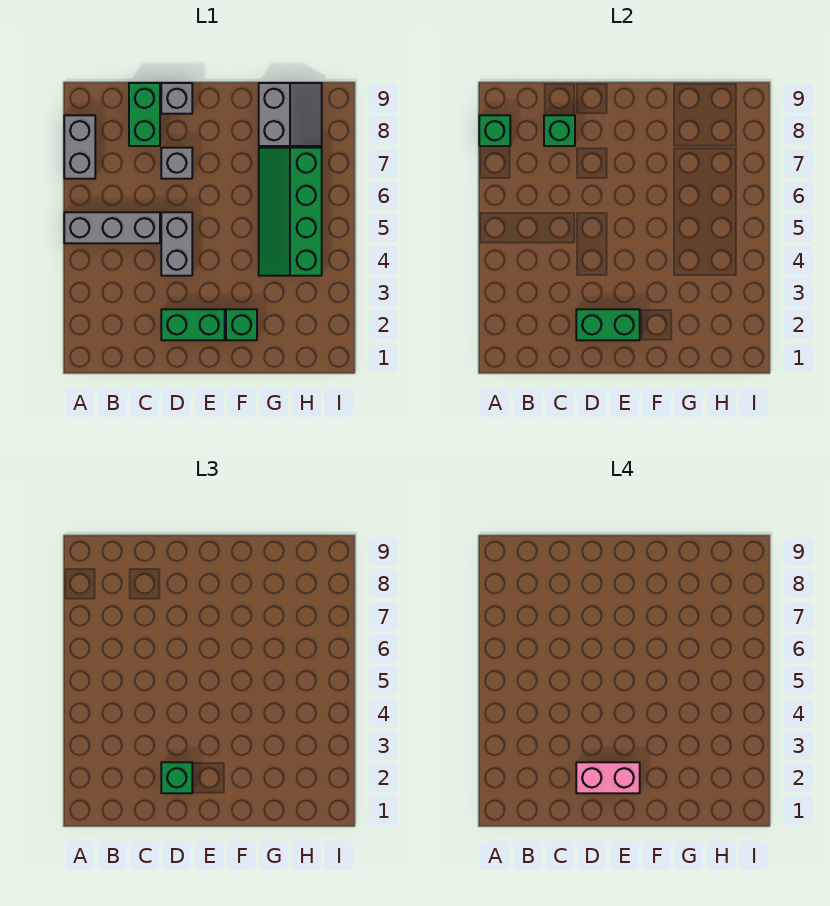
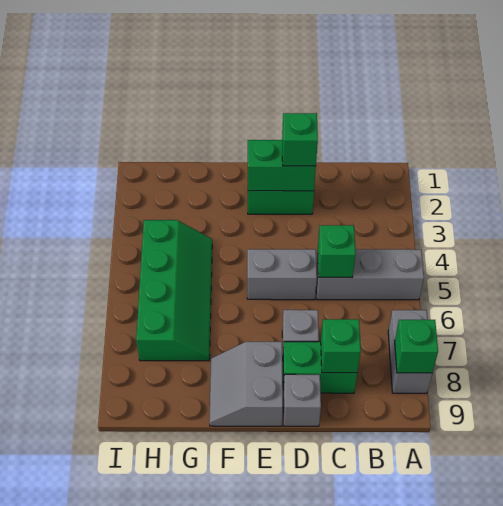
green 1x2 brick [129,83,160,146] -> green 1x2 brick turned to [283,342,357,393]
pink 1x2 brick [576,762,640,793] -> none
grey 1x2 brick [161,212,192,276] -> grey 1x2 brick turned to [247,249,317,300]
green 1x1 brick [226,309,257,340] -> green 1x1 brick moved to [318,225,356,278]
grey 2x2 slope [259,83,322,146] -> grey 2x2 slope moved to [209,342,283,426]

